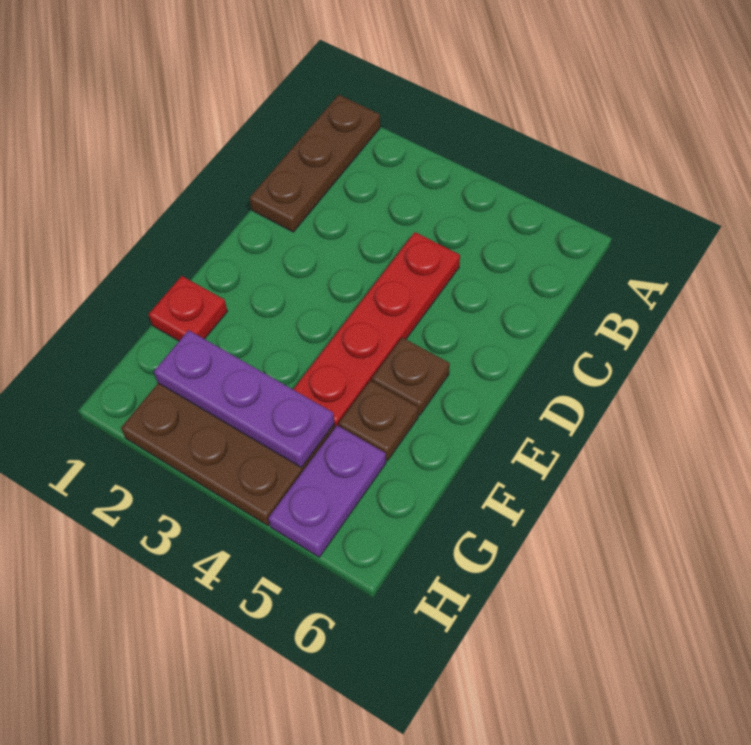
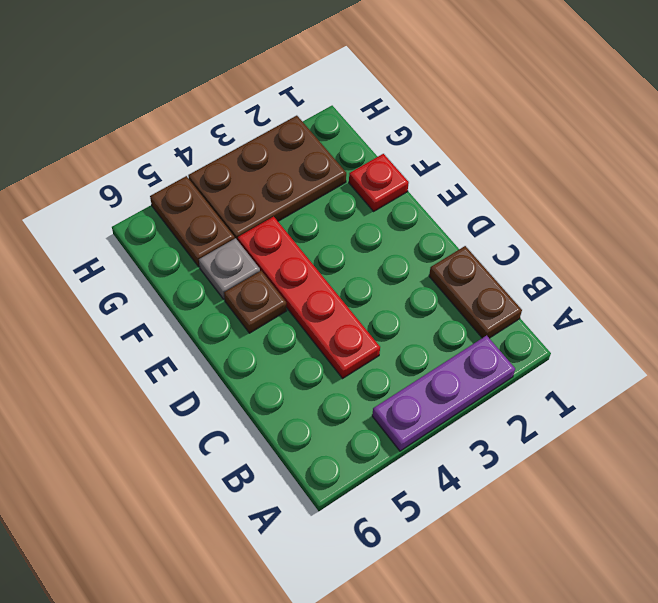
brown 1x3 plate [250,95,380,232] -> brown 1x2 plate [429,246,522,338]
brown 1x1 plate [339,381,418,461] -> grey 1x1 plate [199,238,260,299]
purple 1x3 plate [154,330,335,468] -> purple 1x3 plate moved to [372,335,515,451]
purple 1x2 plate [268,425,386,557] -> brown 1x2 plate [150,176,235,267]

